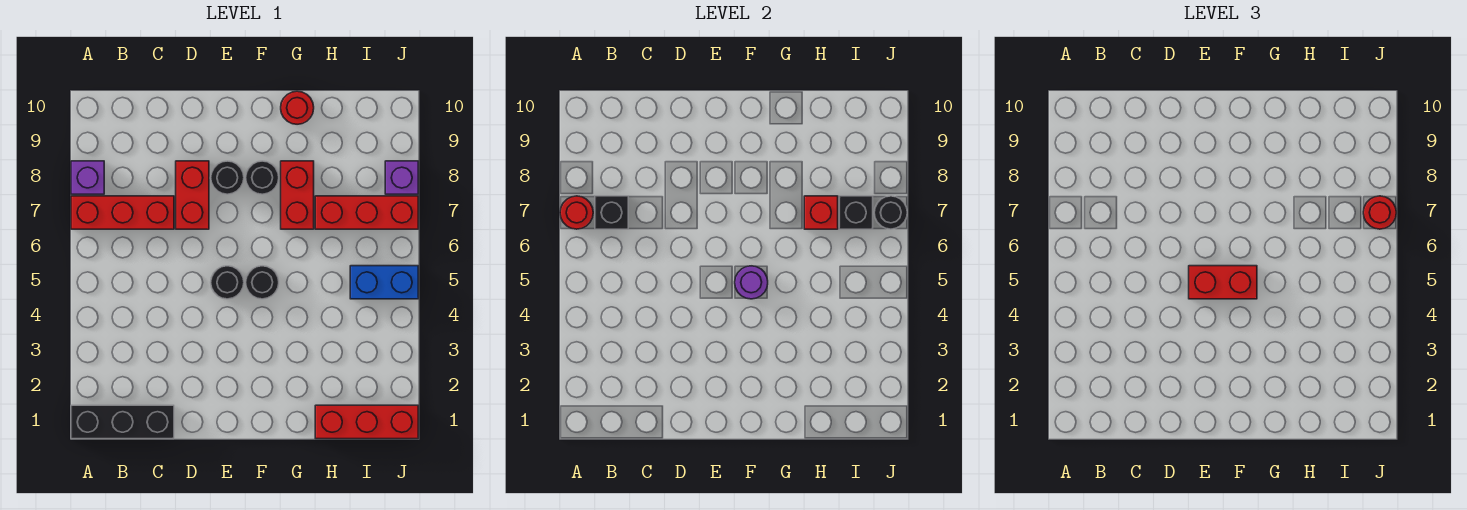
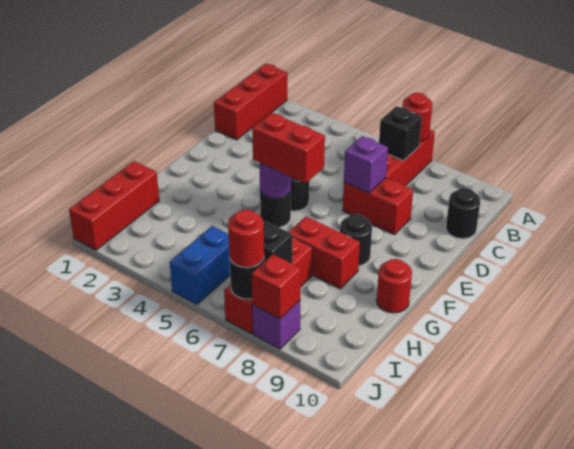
black 1x3 brick [71,405,174,439] -> red 1x3 brick [214,64,287,140]
purple 1x1 brick [71,161,104,194] -> purple 1x1 brick moved to [344,136,388,193]
red 1x2 brick [1189,266,1257,299] -> red 1x2 brick turned to [252,113,325,183]
black 1x1 round brick [211,161,244,194] -> black 1x1 round brick moved to [446,188,480,239]
red 1x1 brick [804,196,838,229] -> red 1x1 brick moved to [252,254,301,319]

